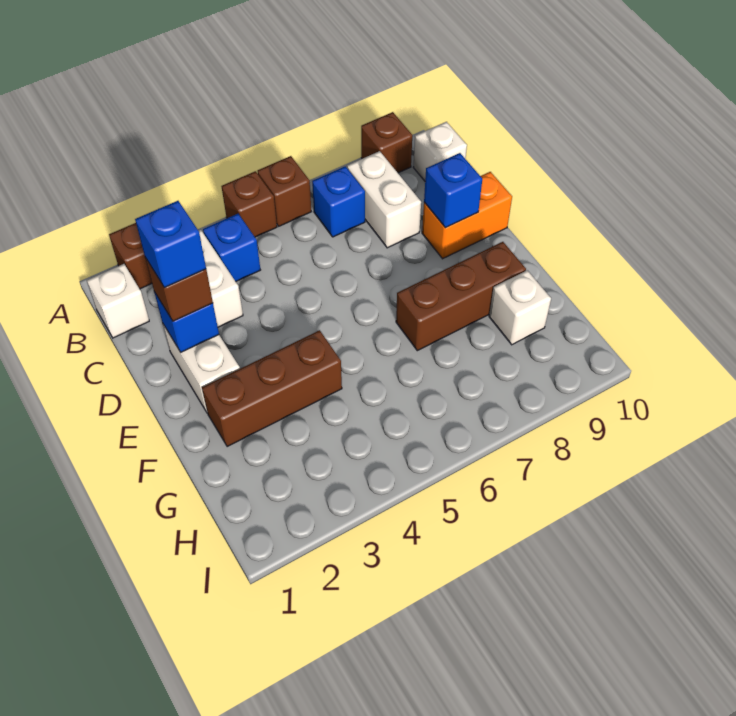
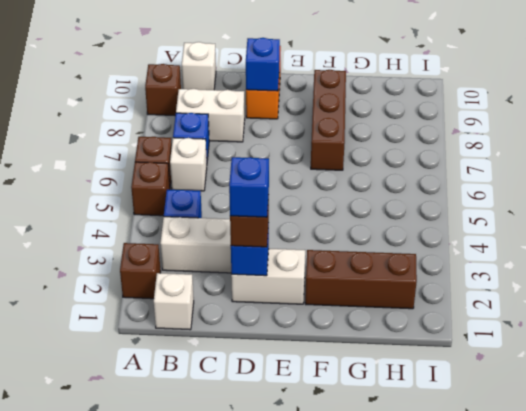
brown 1x3 brick [202,330,342,447] -> brown 1x3 brick turned to [305,250,417,309]
white 1x1 brick [489,270,551,345] -> white 1x1 brick moved to [170,138,207,191]

